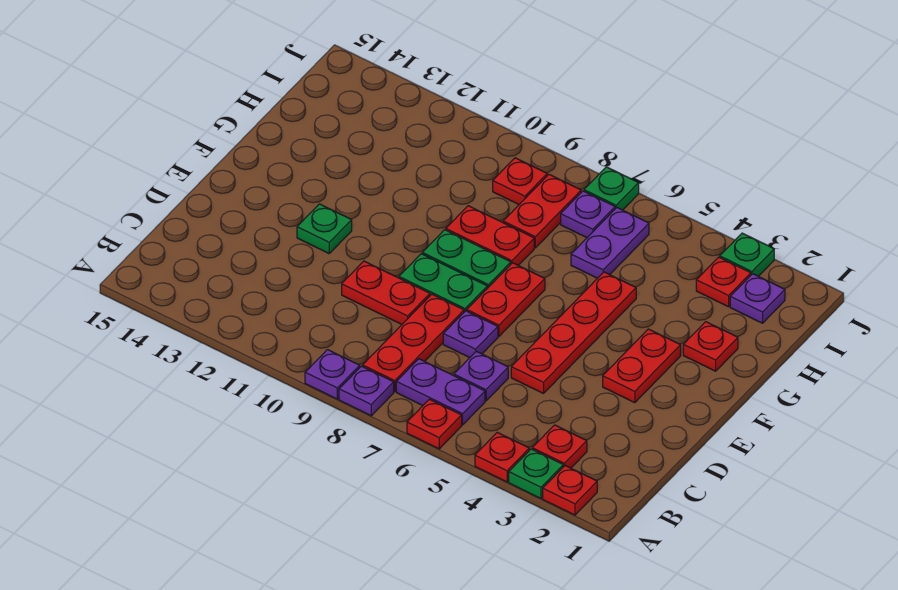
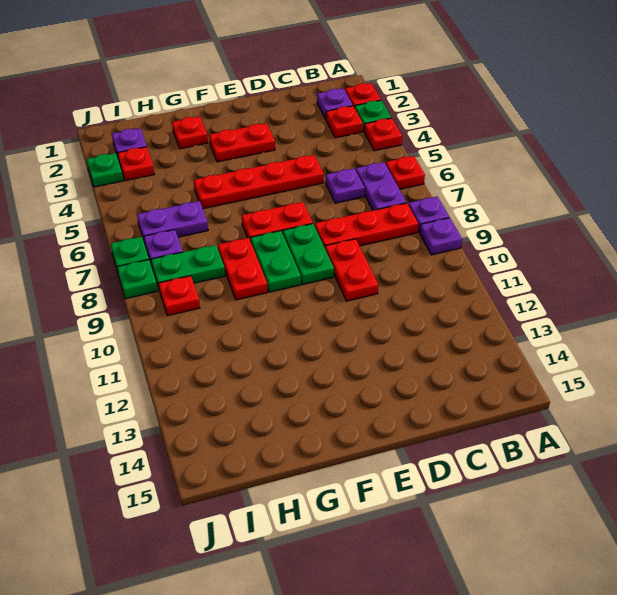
purple 1x1 plate [443,311,498,358] -> purple 1x1 plate moved to [317,88,353,119]
green 1x1 plate [297,204,352,253] -> green 1x1 plate moved to [117,260,158,299]
red 1x2 plate [503,175,581,248] -> green 1x2 plate [151,245,225,288]

